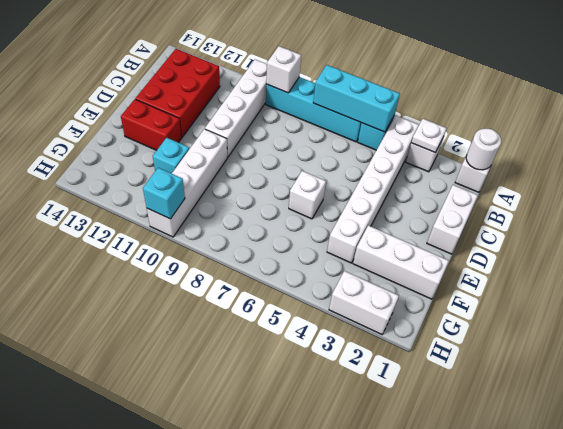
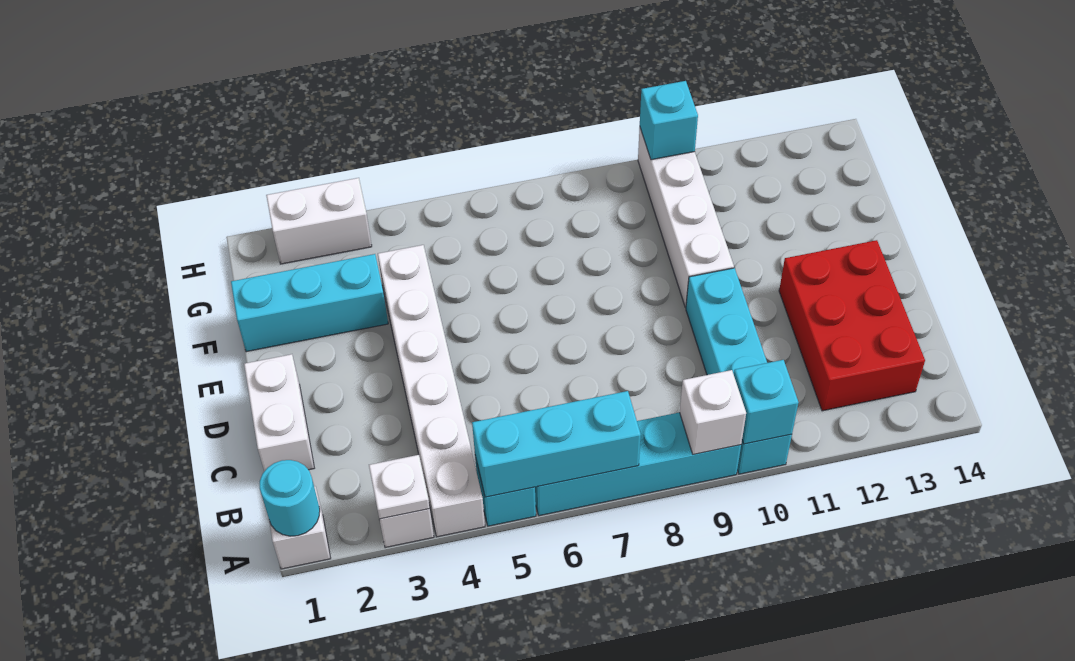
white 1x1 round brick [466,129,501,170] -> cyan 1x1 round brick [260,460,320,536]
white 1x4 brick [205,59,267,157] -> cyan 1x4 brick [686,268,792,474]
white 1x1 brick [289,171,326,219] -> none
red 1x2 brick [121,99,182,150] -> none
white 1x3 brick [353,225,449,299] -> cyan 1x3 brick [231,254,388,352]
cyan 1x1 brick [153,138,189,174] -> cyan 1x1 brick moved to [734,360,798,444]

